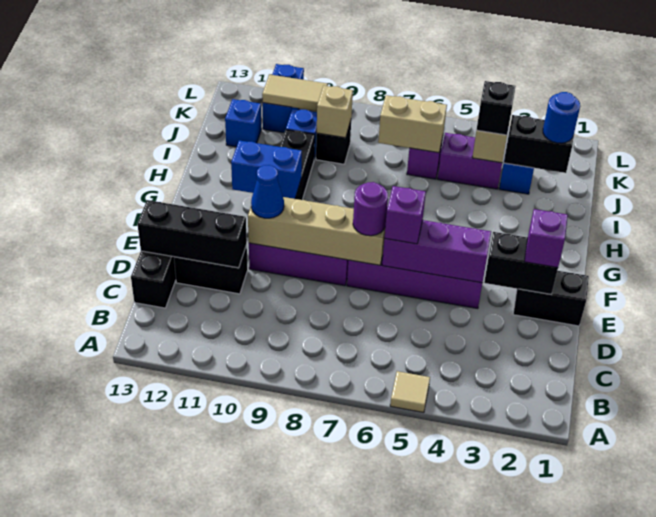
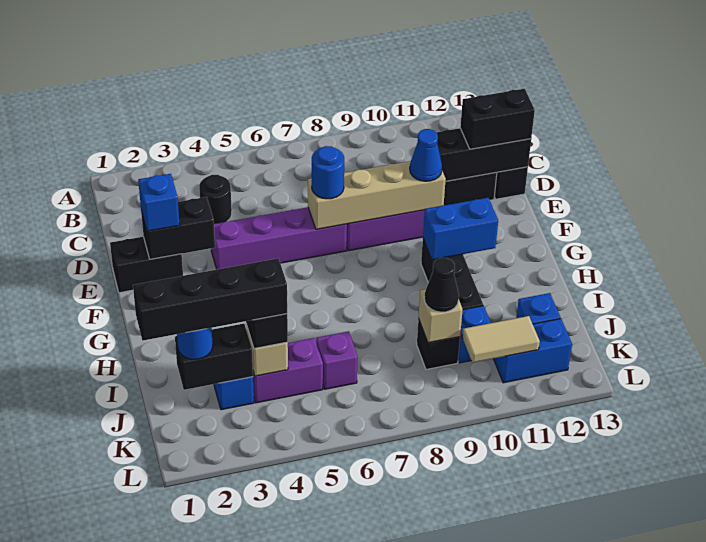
tan 1x1 tile [390,371,430,413] -> none
none -> black 1x1 round brick [199,175,232,224]
none -> black 1x2 brick [460,89,535,149]
purple 1x1 brick [524,209,568,268] -> blue 1x1 brick [138,174,180,231]
purple 1x3 brick [382,220,491,283] -> none
purple 1x1 brick [385,186,426,244] -> none
purple 1x1 round brick [353,182,388,236] -> blue 1x1 round brick [312,146,344,199]
none -> black 1x4 brick [133,258,287,340]
tan 1x2 brick [378,95,447,153] -> none
none -> black 1x1 cone [424,258,459,312]
blue 1x2 brick [263,64,304,133] -> blue 1x2 brick turned to [494,319,572,383]

